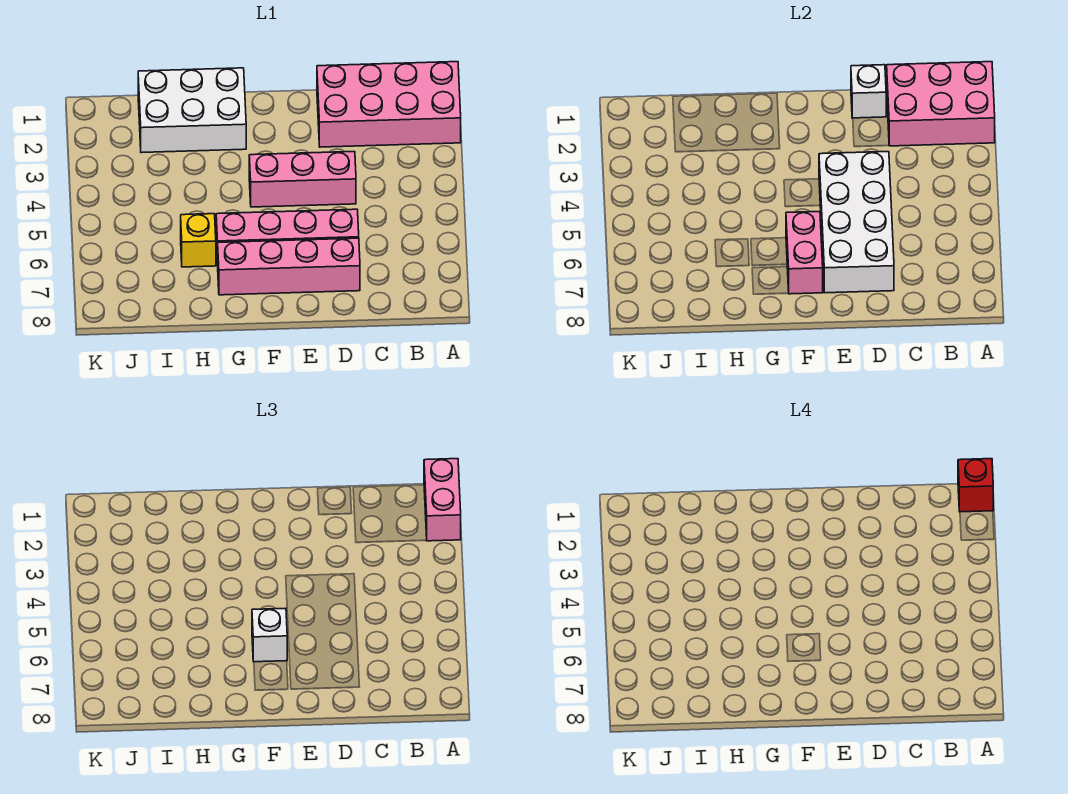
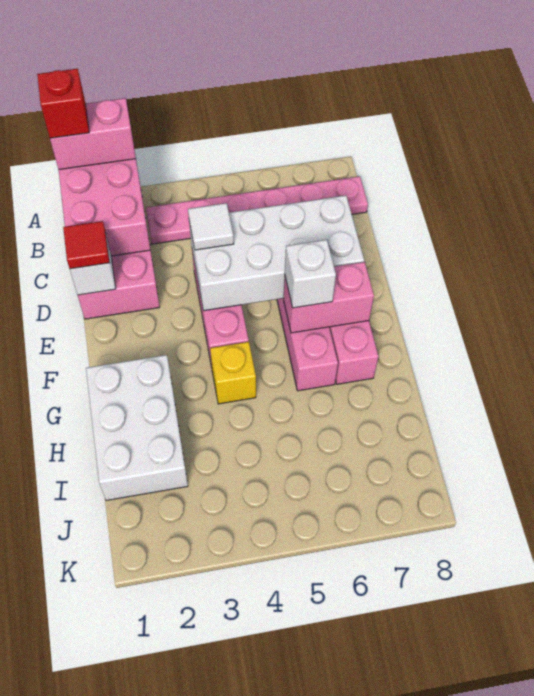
none -> pink 1x6 plate [146,176,368,244]
none -> red 1x1 tile [63,221,110,269]
none -> white 1x1 tile [188,203,234,250]
yellow 1x1 brick [181,214,216,267] -> yellow 1x1 brick moved to [210,342,256,404]

